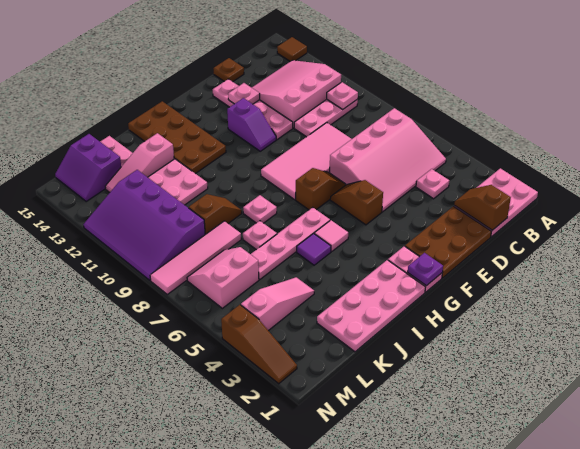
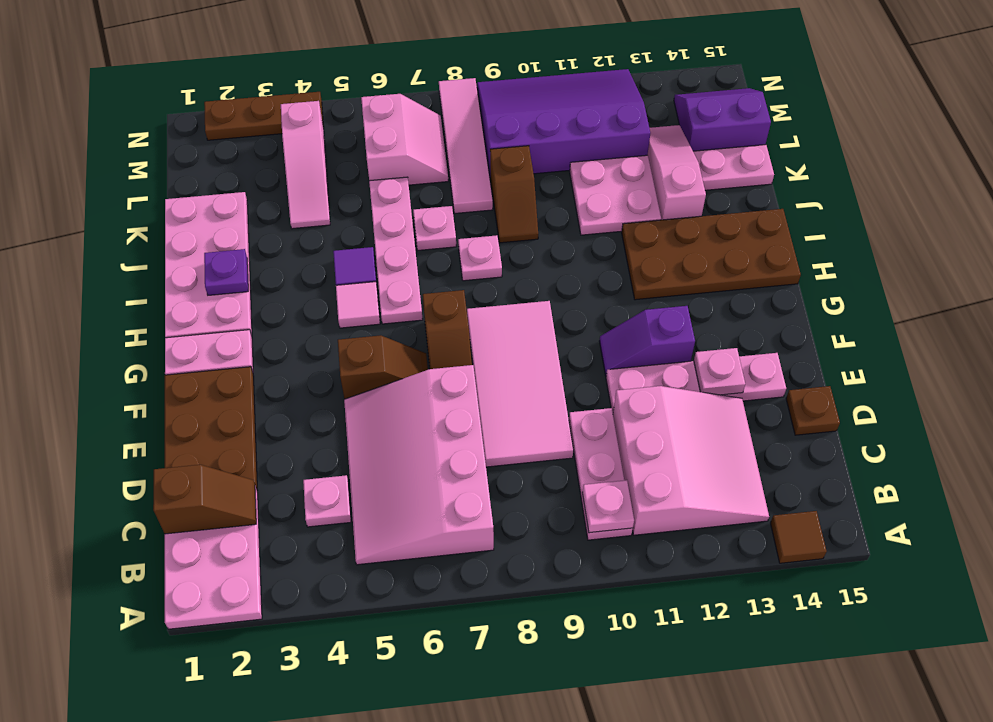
purple 1x1 plate [408,253,443,286] -> purple 1x1 plate moved to [204,249,248,295]
brown 1x3 slope [221,305,297,384] -> brown 1x3 plate [204,92,324,140]

